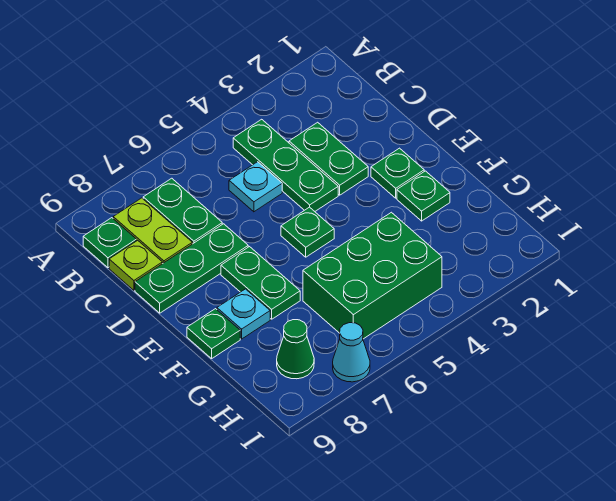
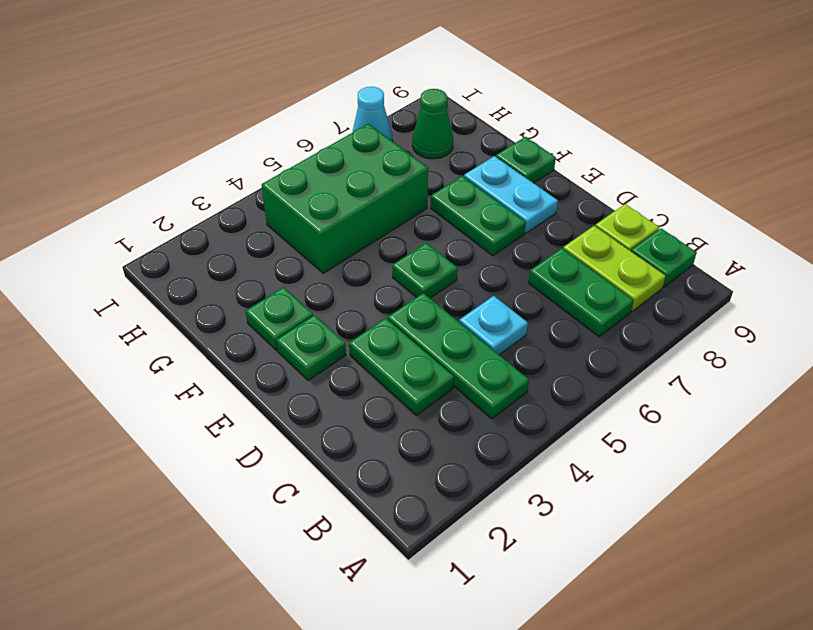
green 1x3 plate [135,224,248,313] -> none
cyan 1x1 plate [217,289,270,339] -> cyan 1x2 plate [464,156,558,233]

